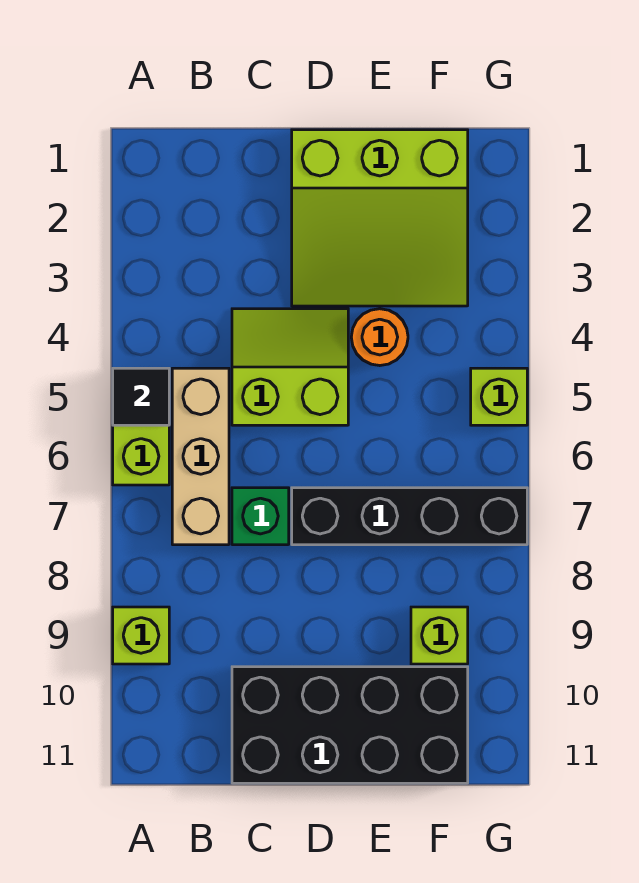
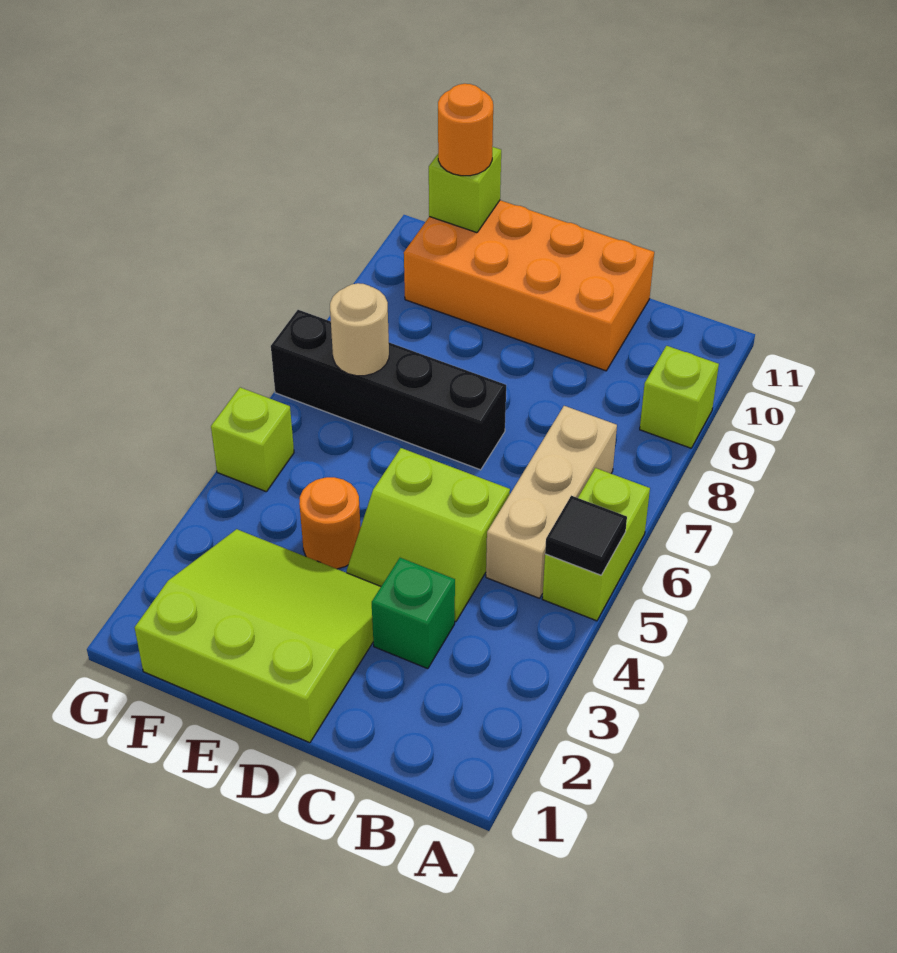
green 1x1 brick [232,488,289,545] -> green 1x1 brick moved to [372,558,455,669]
black 2x4 brick [232,667,468,783] -> orange 2x4 brick [404,200,654,371]
none -> tan 1x1 round brick [330,283,389,376]
lime 1x1 brick [411,607,468,664] -> lime 1x1 brick moved to [429,147,501,233]
none -> orange 1x1 round brick [438,84,493,176]

